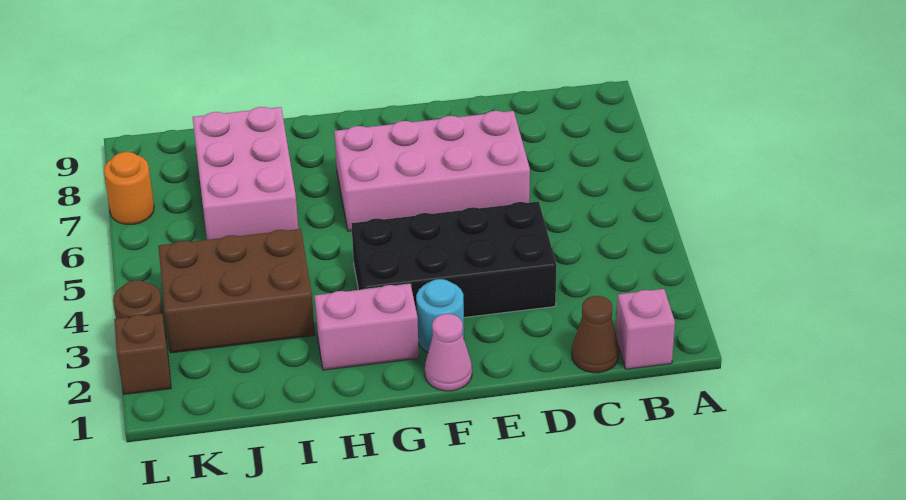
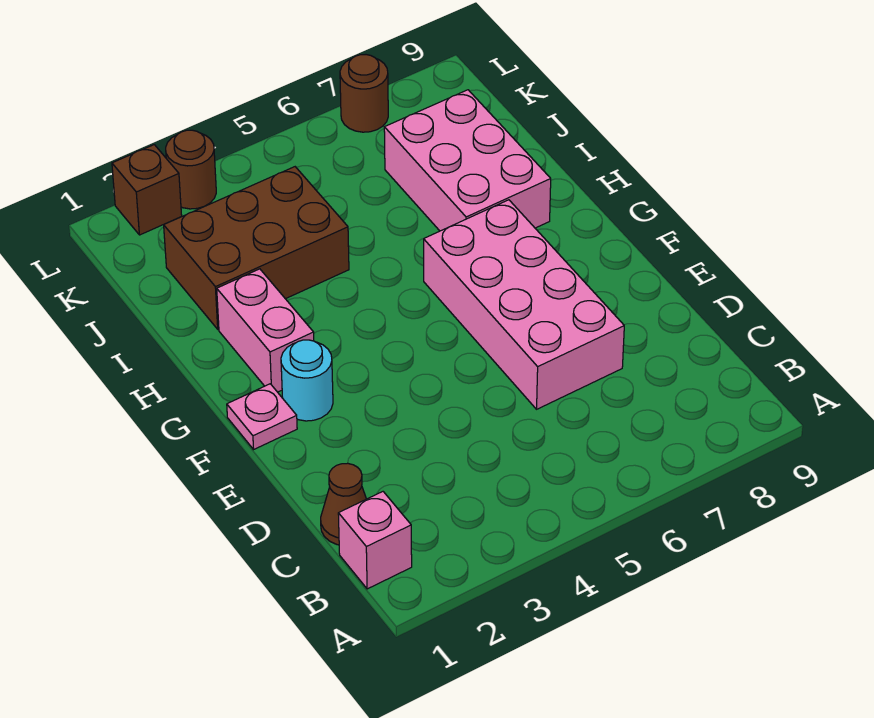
black 2x4 brick [351,201,557,317] -> none
pink 1x1 cone [425,314,472,391] -> pink 1x1 plate [227,384,297,449]
brown 2x3 brick [158,229,315,353] -> brown 2x3 brick turned to [164,167,349,329]
pink 2x3 brick [193,107,298,240] -> pink 2x3 brick turned to [384,90,551,231]
orange 1x1 round brick [104,152,154,224] -> brown 1x1 round brick [340,55,388,132]

